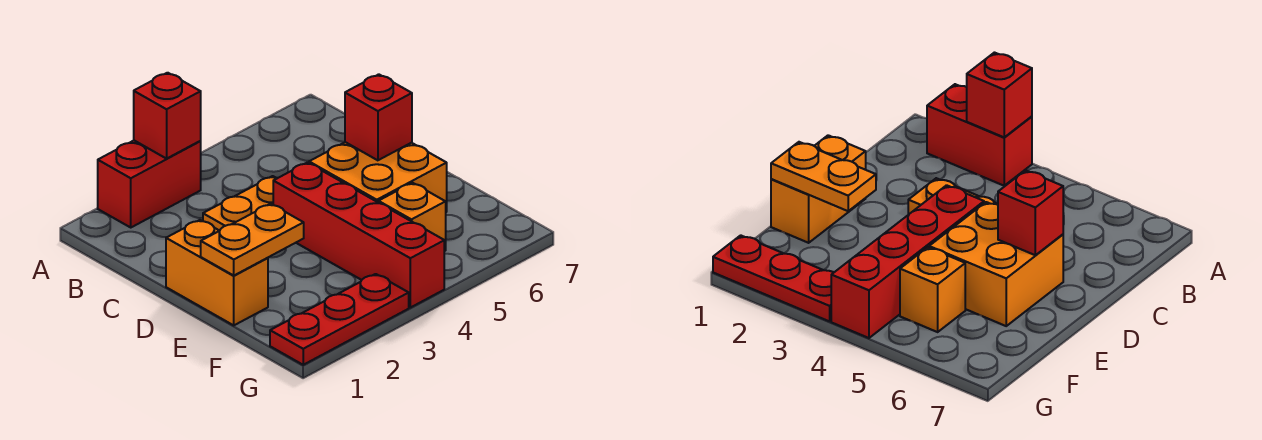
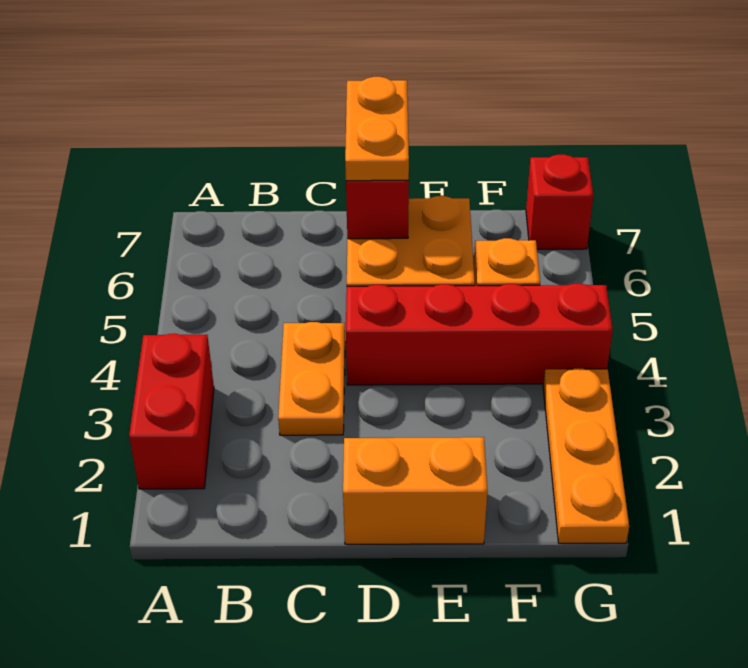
red 1x1 brick [134,73,201,159] -> red 1x1 brick moved to [526,154,594,249]
orange 1x2 plate [201,204,304,275] -> orange 1x2 plate moved to [345,77,409,181]
red 1x3 plate [270,274,409,365] -> orange 1x3 plate [543,369,629,544]

